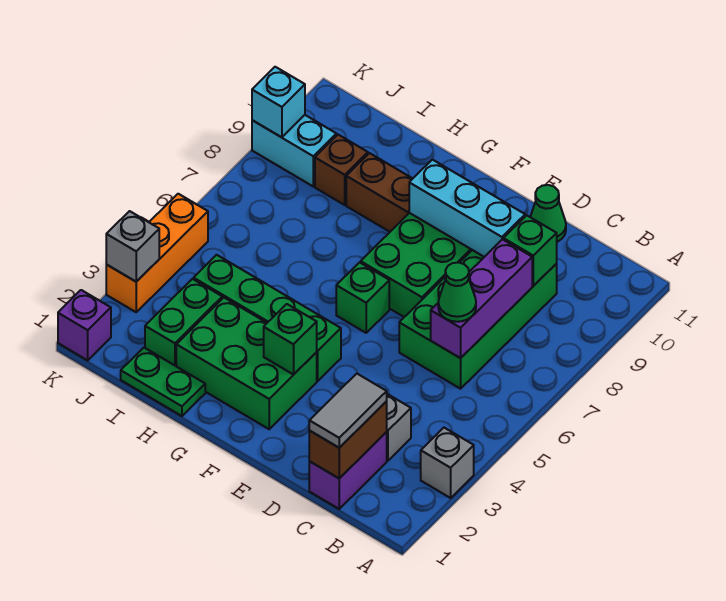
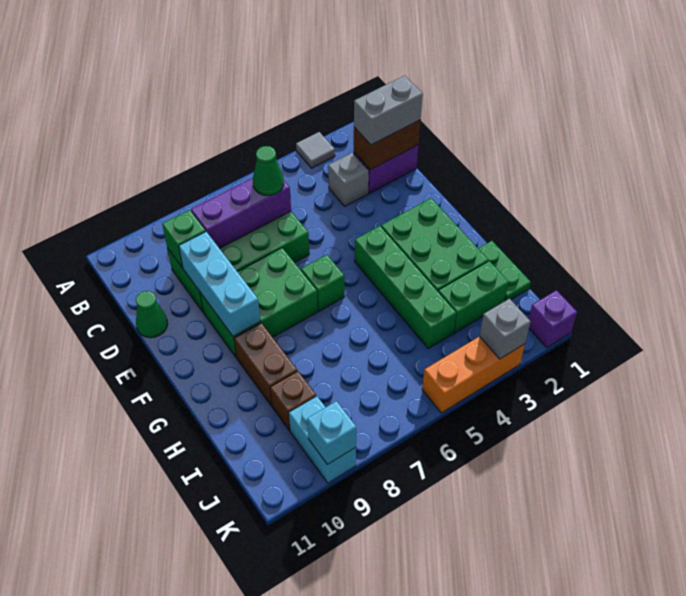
grey 1x1 brick [421,428,474,498] -> grey 1x1 tile [296,132,335,168]
grey 1x2 tile [309,374,387,448] -> grey 1x2 brick [354,76,423,145]
green 1x1 brick [264,304,317,375] -> none

